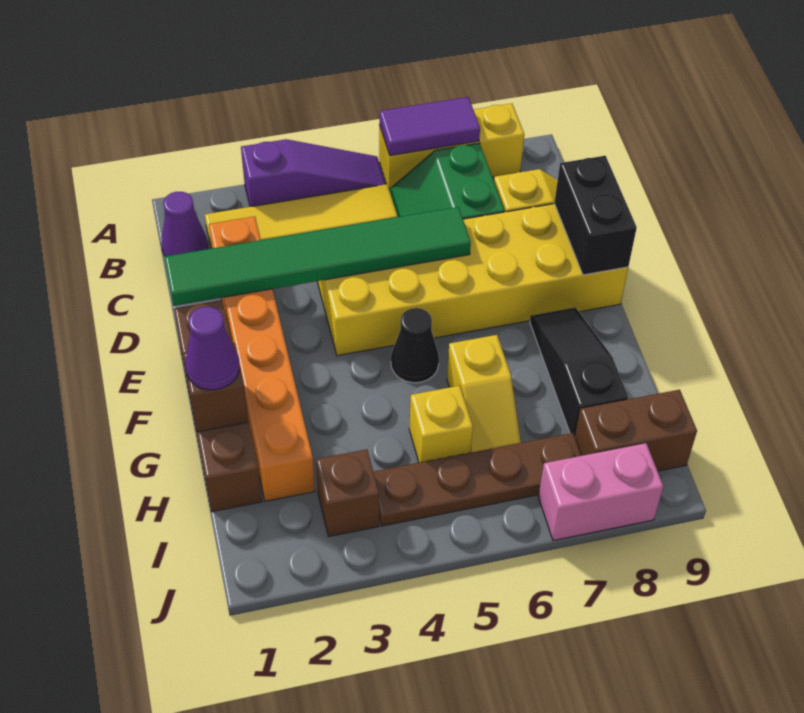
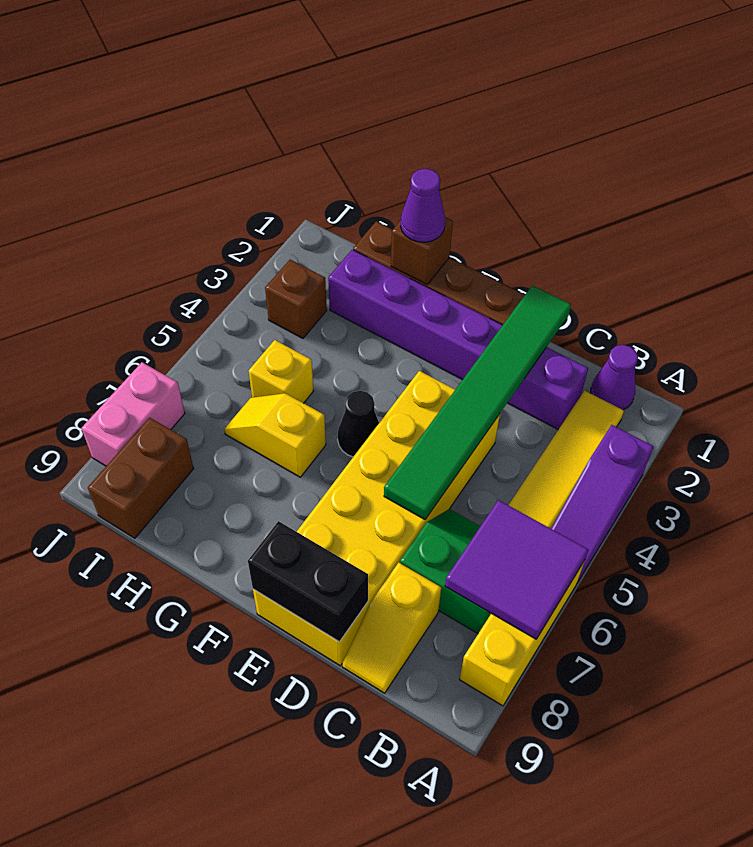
purple 1x2 tile [379,97,480,155] -> purple 2x2 tile [445,500,588,639]
orange 1x6 brick [209,216,315,501] -> purple 1x6 brick [328,250,588,430]
black 1x3 slope [530,308,628,436] -> none
brown 1x4 plate [373,433,582,526] -> none

